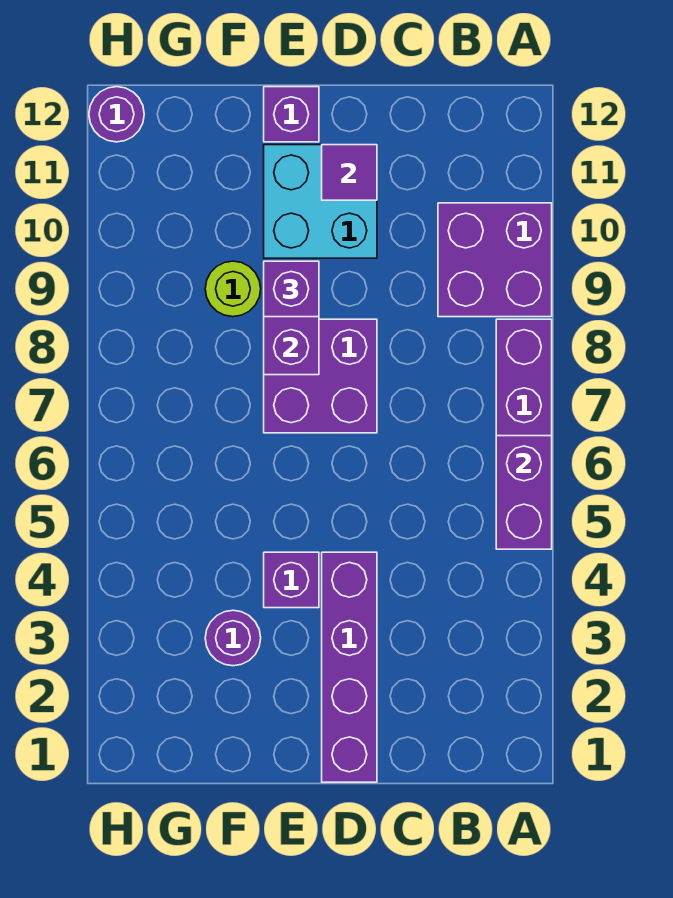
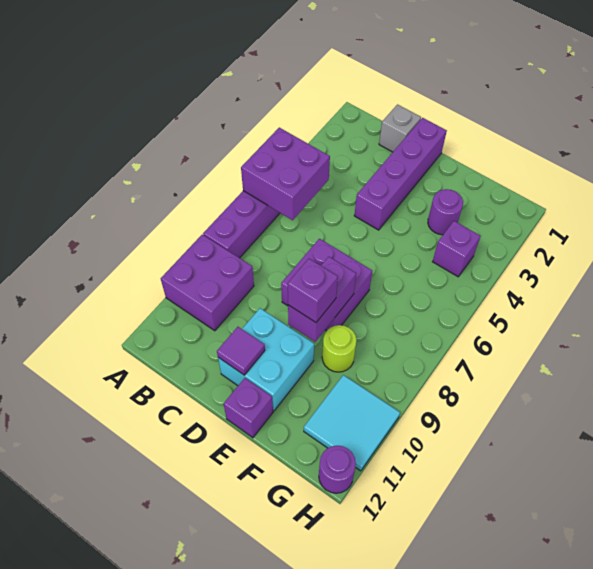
purple 1x2 brick [496,436,552,549] -> purple 2x2 brick [241,128,330,220]
none -> grey 1x1 brick [379,105,421,152]
purple 1x1 brick [264,552,319,608] -> purple 1x1 brick moved to [433,221,480,277]
none -> cyan 2x2 tile [304,375,400,471]

